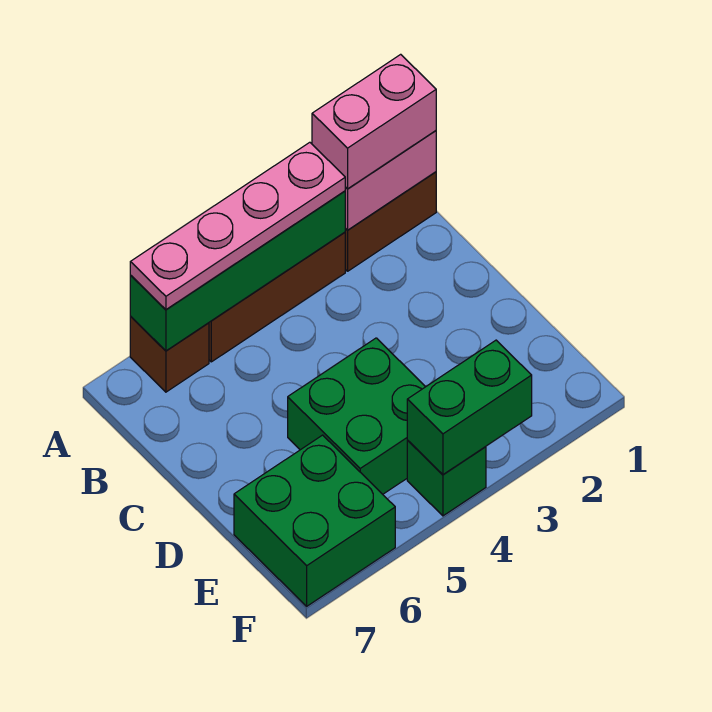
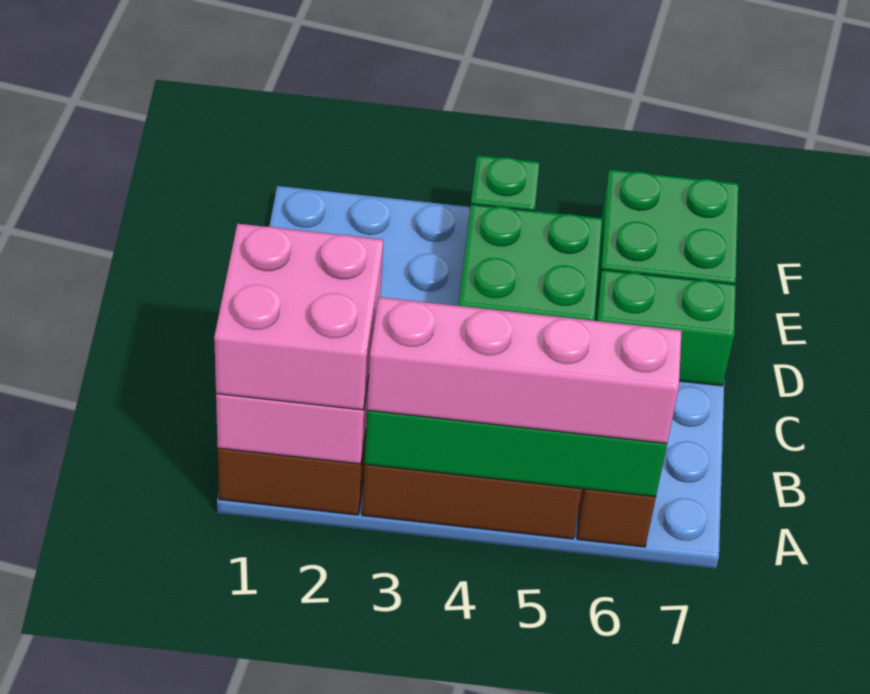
pink 1x2 brick [312,54,436,189] -> pink 2x2 brick [214,224,383,410]
pink 1x4 plate [130,142,345,309] -> pink 1x4 brick [367,297,682,443]
green 1x2 brick [407,340,532,474] -> green 1x2 brick moved to [594,270,736,386]

